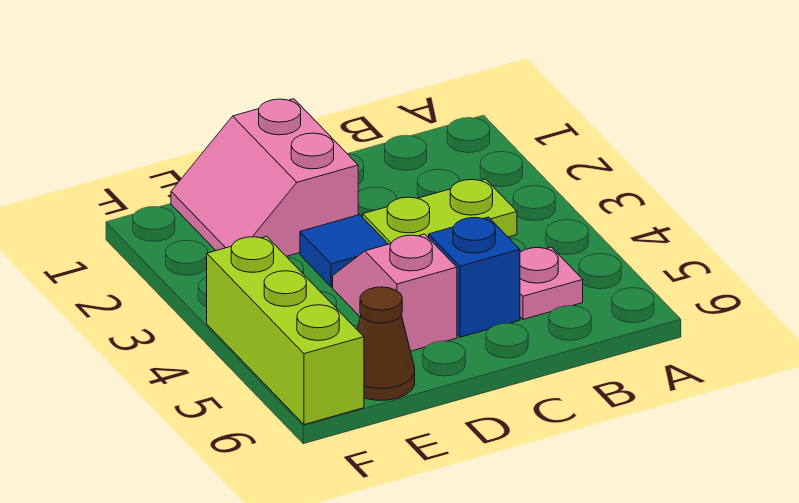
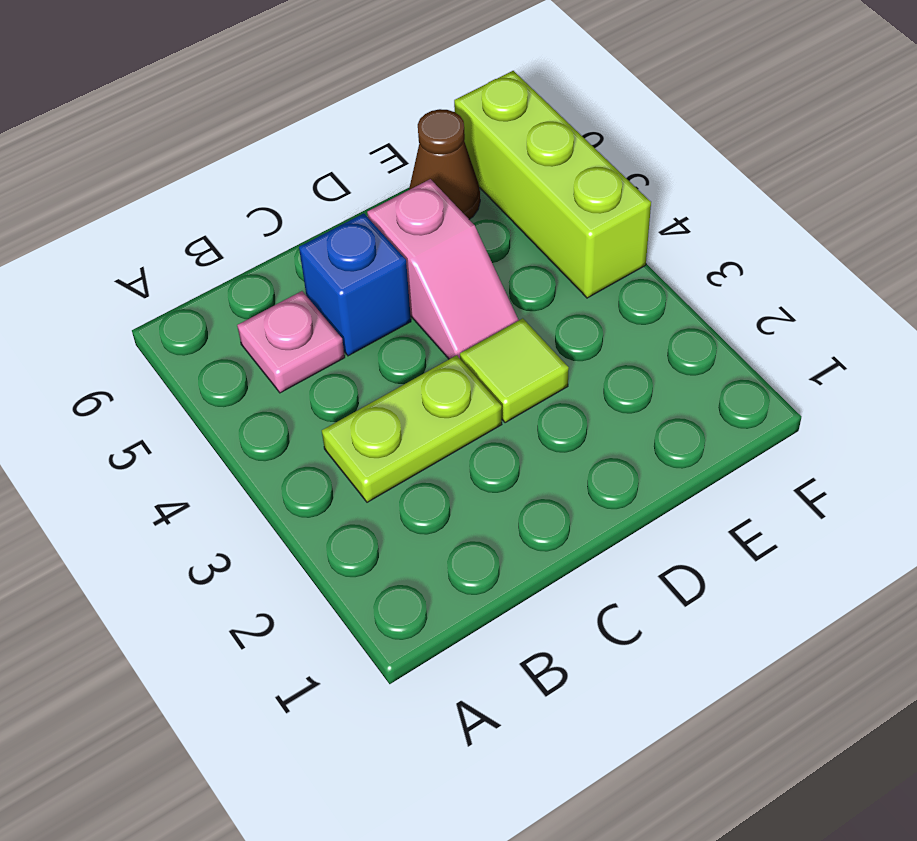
pink 2x2 slope [171,99,358,256] -> none
blue 1x1 tile [300,215,388,287] -> lime 1x1 tile [460,318,569,423]

